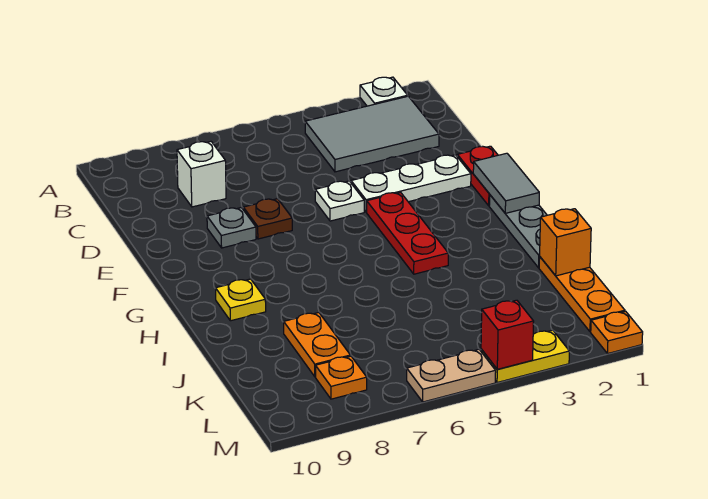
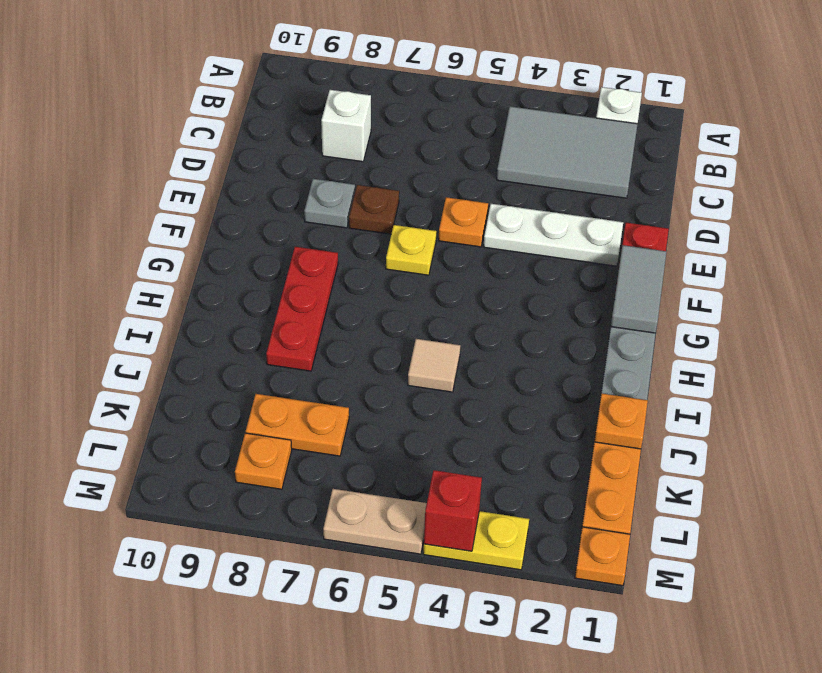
white 1x1 plate [315,181,364,221] -> orange 1x1 plate [439,197,488,247]
red 1x3 plate [367,192,448,274] -> red 1x3 plate moved to [266,247,338,371]
yellow 1x1 plate [216,279,266,321] -> yellow 1x1 plate moved to [386,225,436,275]
none -> tan 1x1 tile [408,339,460,392]
orange 1x1 brick [540,209,591,276] -> orange 1x1 plate [594,393,648,449]
orange 1x2 plate [284,313,350,377] -> orange 1x2 plate turned to [246,394,349,456]

